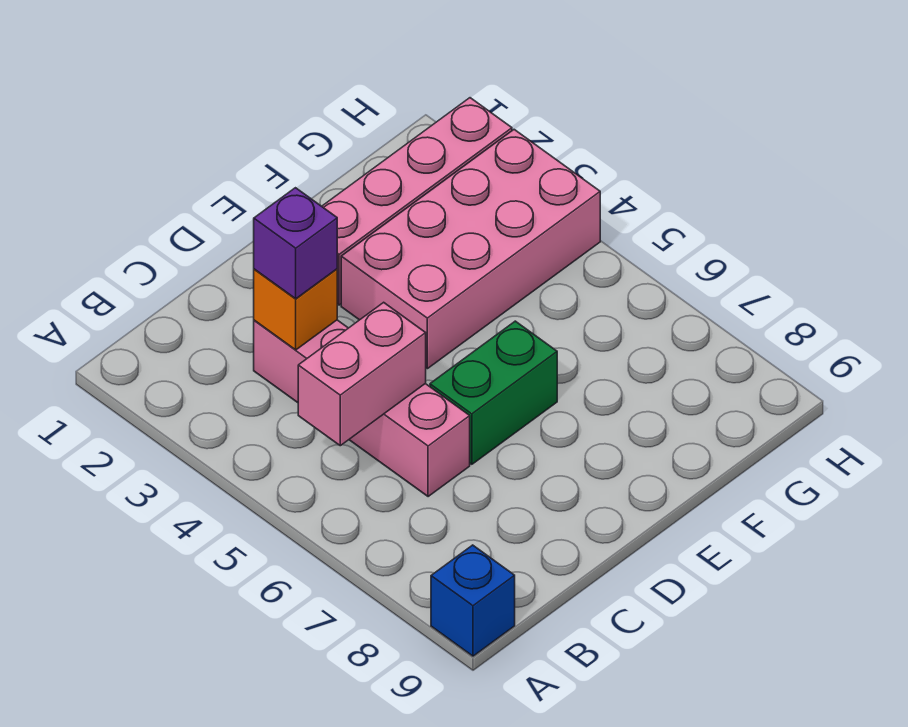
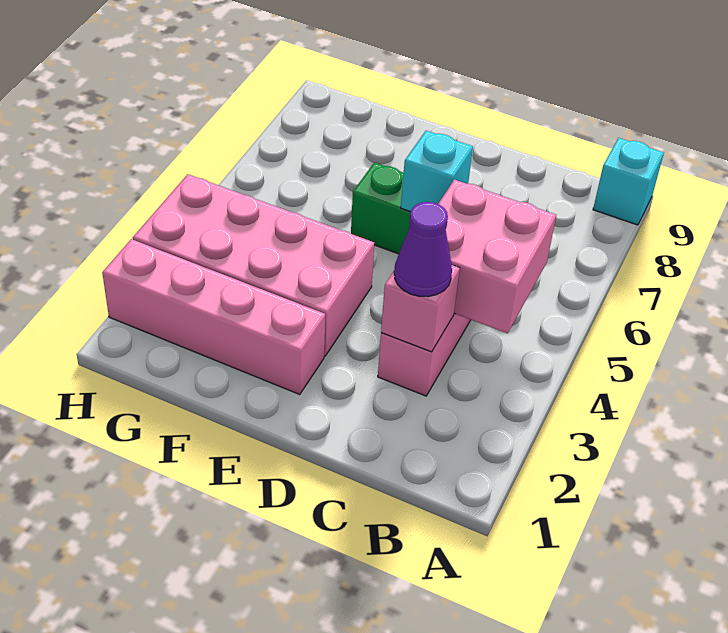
blue 1x1 brick [431,545,515,656] -> cyan 1x1 brick [593,138,664,225]
pink 1x2 brick [298,302,426,446] -> pink 2x2 brick [438,180,556,333]
orange 1x1 brick [254,269,337,350] -> pink 1x1 brick [381,265,460,352]
purple 1x1 brick [254,188,337,299] -> purple 1x1 cone [394,202,452,297]
none -> cyan 1x1 brick [401,131,473,212]

